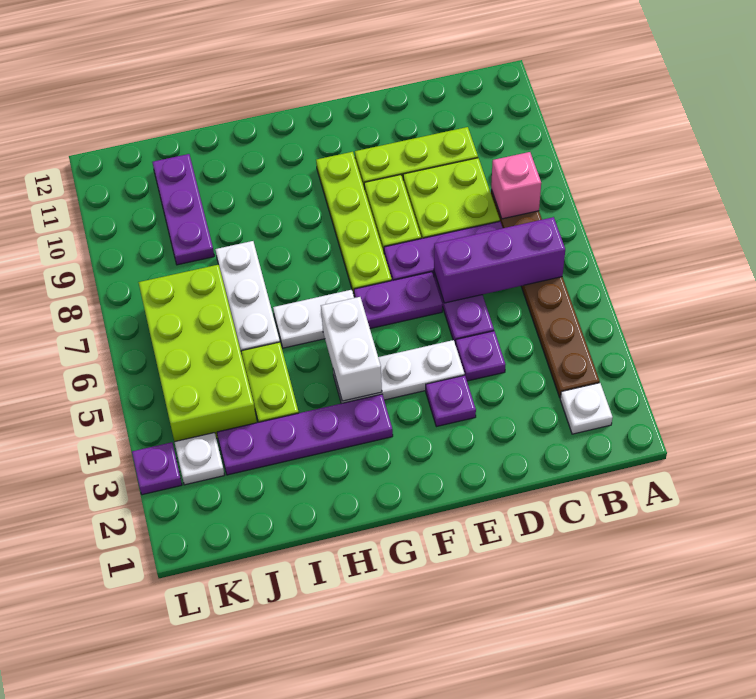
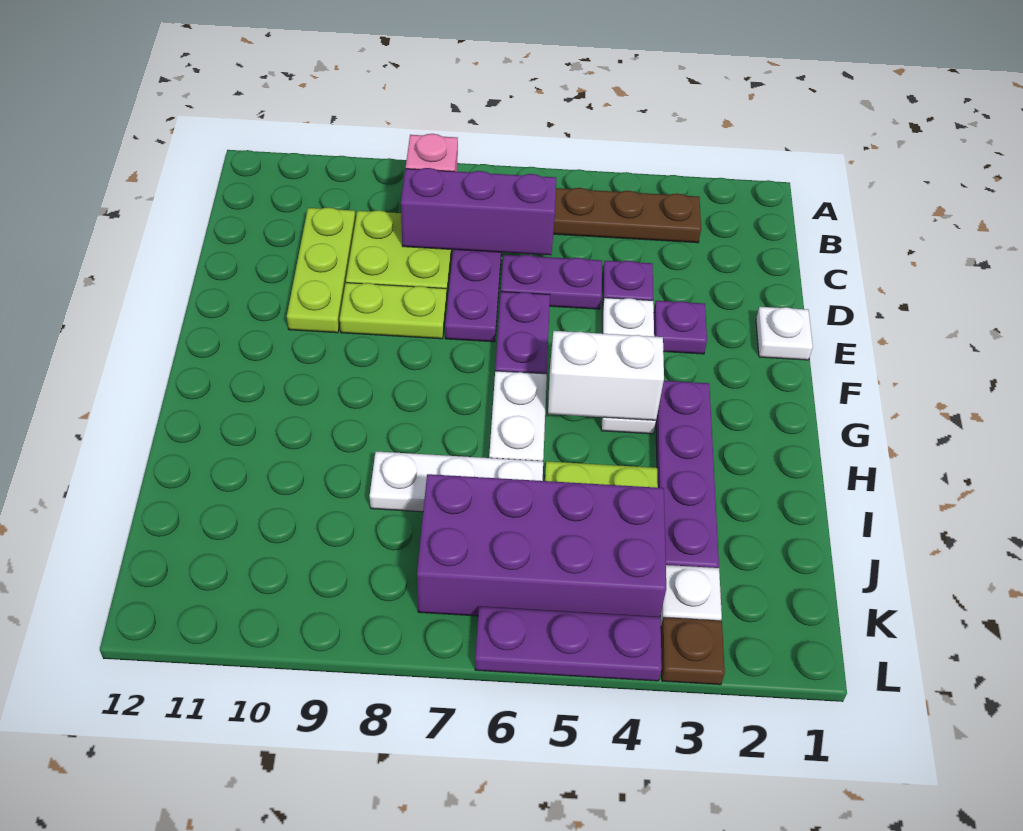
white 1x1 plate [560,383,613,434] -> white 1x1 plate moved to [756,307,813,360]
purple 1x3 brick [434,217,565,303] -> purple 1x3 brick turned to [401,168,556,255]
lime 1x4 plate [316,152,392,295] -> none
lime 2x4 brick [138,265,257,442] -> purple 2x4 brick [417,474,666,617]
purple 1x3 plate [152,154,214,265] -> purple 1x3 plate moved to [475,606,662,681]
purple 1x1 plate [132,442,182,495] -> brown 1x1 plate [661,617,725,685]

